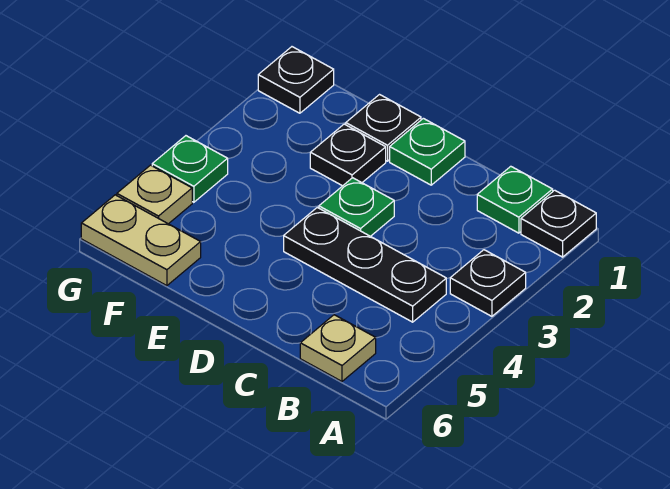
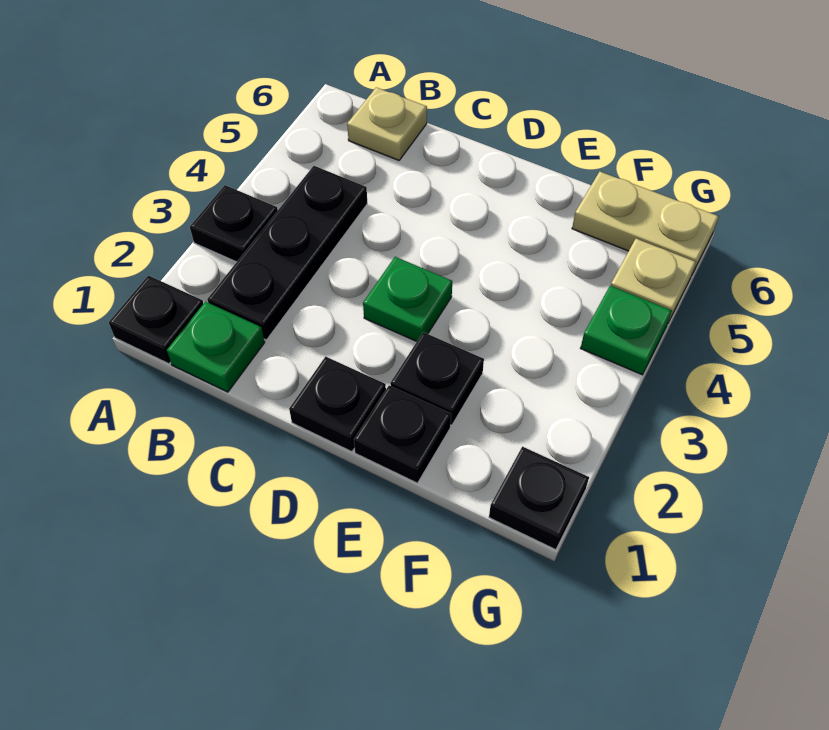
black 1x3 plate [284,207,446,322] -> black 1x3 plate turned to [207,166,367,340]
green 1x1 plate [390,118,465,185] -> black 1x1 plate [289,357,386,452]

